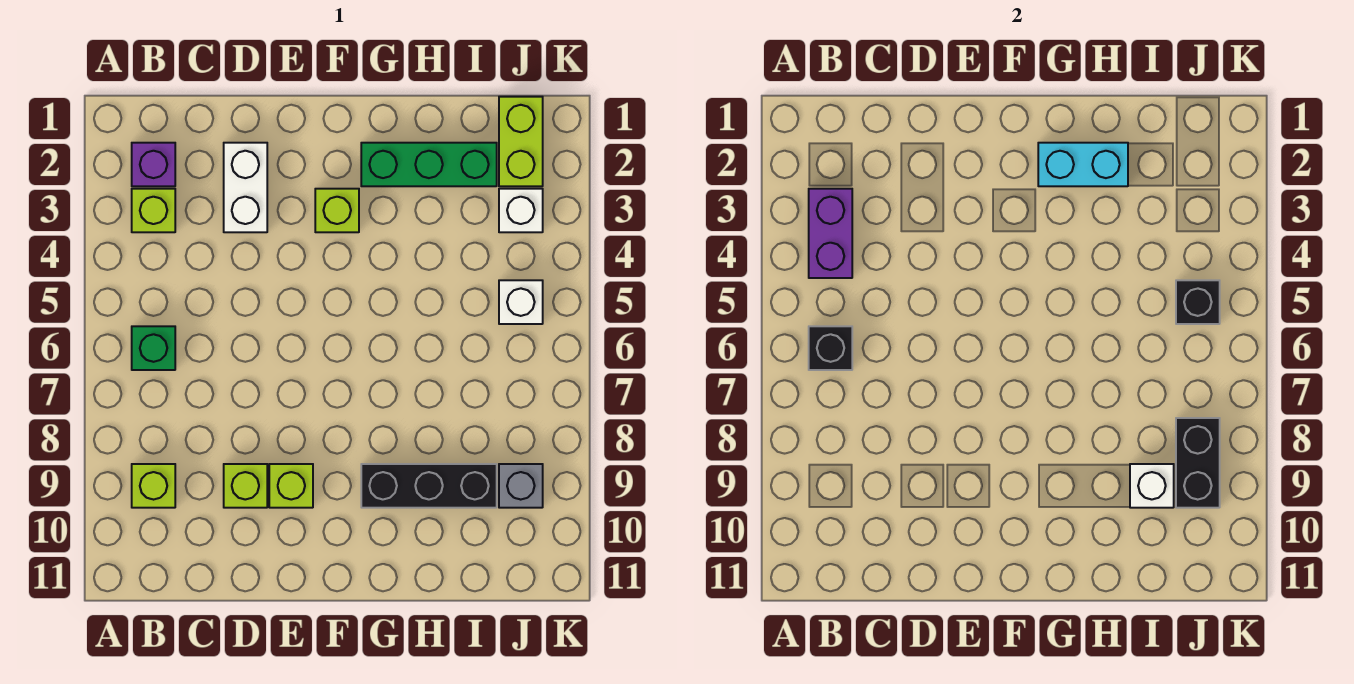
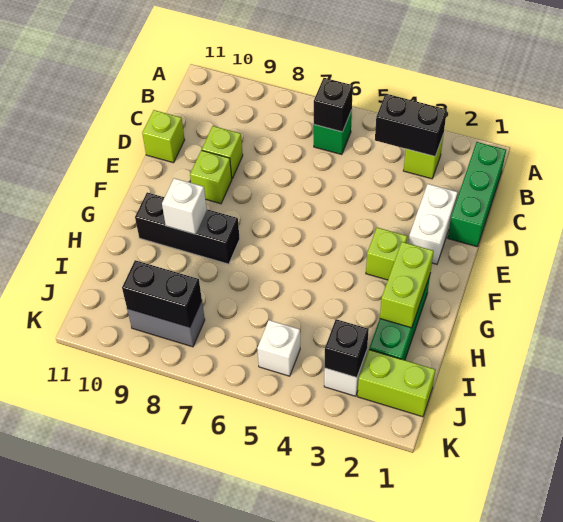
none -> green 1x3 brick [448,142,506,247]
purple 1x1 brick [132,143,175,186] -> none
purple 1x2 brick [809,189,852,278] -> black 1x2 brick [375,94,447,156]
lime 1x1 brick [132,464,175,508] -> lime 1x1 brick moved to [142,110,185,163]
white 1x2 brick [224,143,267,232] -> white 1x2 brick turned to [408,184,458,264]
cyan 1x2 brick [1038,143,1128,186] -> lime 1x2 brick [380,242,434,328]
black 1x3 brick [361,464,497,508] -> black 1x3 brick turned to [135,192,240,264]
white 1x1 brick [1130,464,1174,508] -> white 1x1 brick moved to [162,178,207,234]
black 1x1 brick [1176,280,1220,324] -> black 1x1 brick moved to [325,319,369,378]
grey 1x1 brick [499,464,543,508] -> grey 1x2 brick [127,301,205,347]

